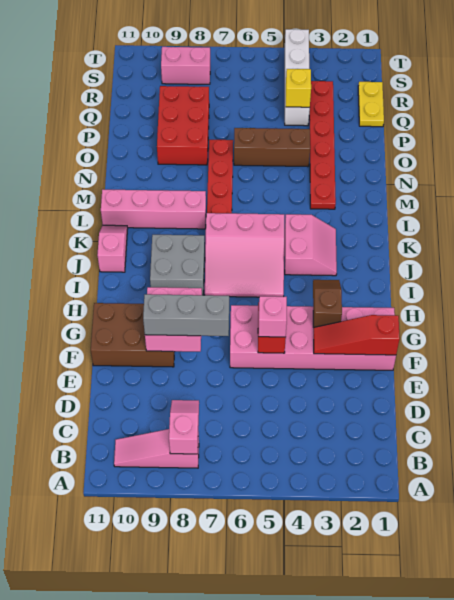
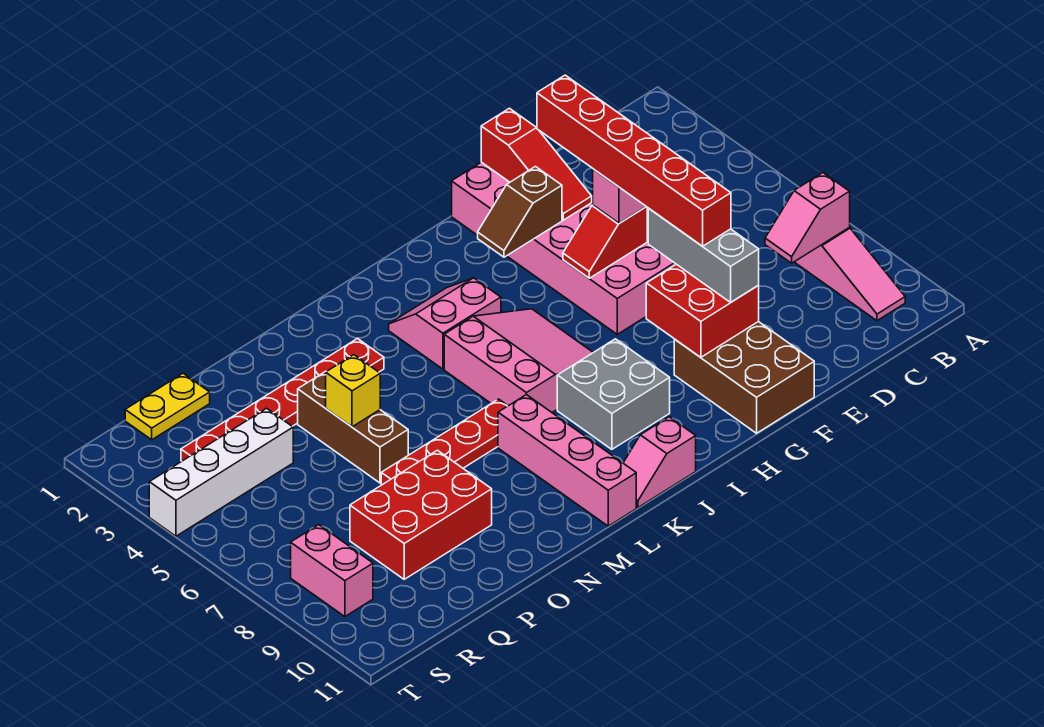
none -> red 1x6 brick [537,75,731,246]
pink 2x2 brick [145,287,202,352] -> red 2x2 brick [646,264,759,357]
yellow 1x1 brick [286,69,311,107] -> yellow 1x1 brick moved to [326,355,380,427]

